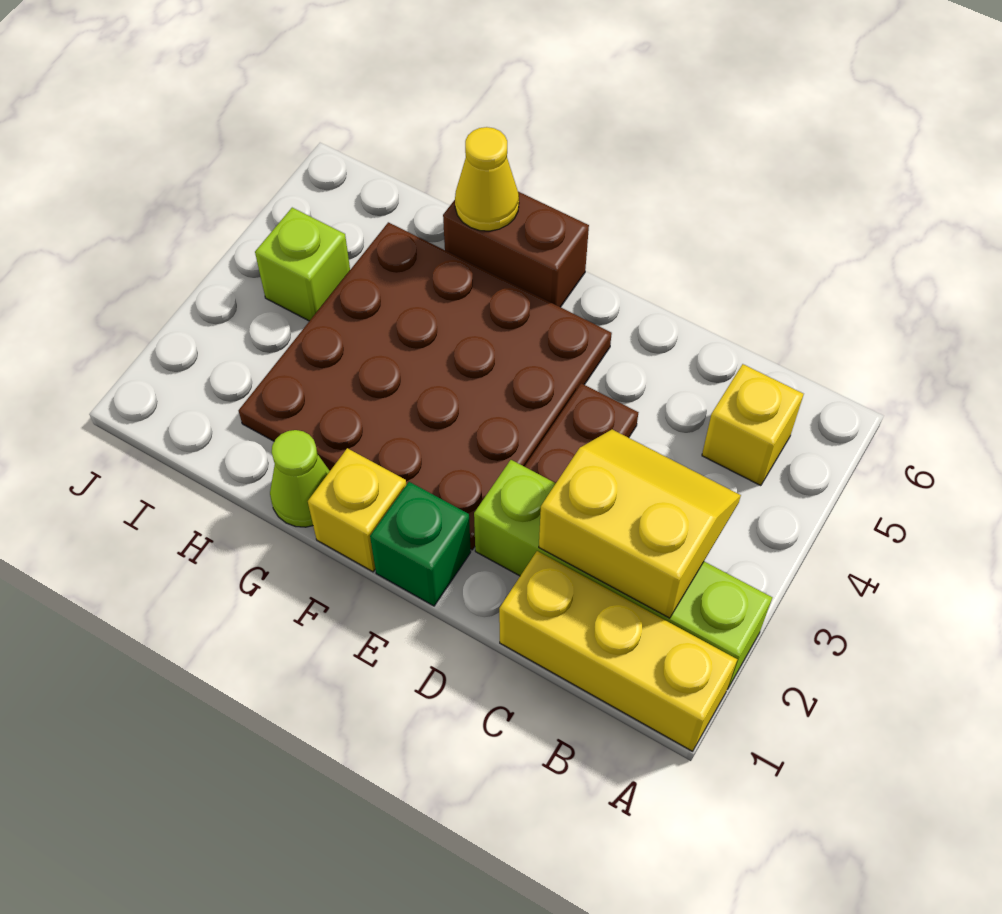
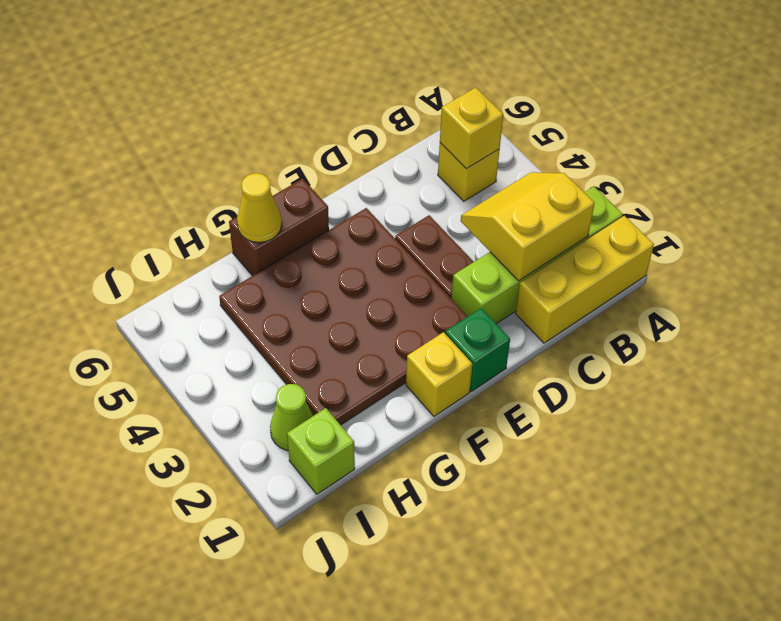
none -> yellow 1x1 brick [440,87,503,169]
lime 1x1 cone [270,430,330,527] -> lime 1x1 cone moved to [270,384,313,451]
lime 1x1 brick [255,208,350,321] -> lime 1x1 brick moved to [287,408,355,494]

